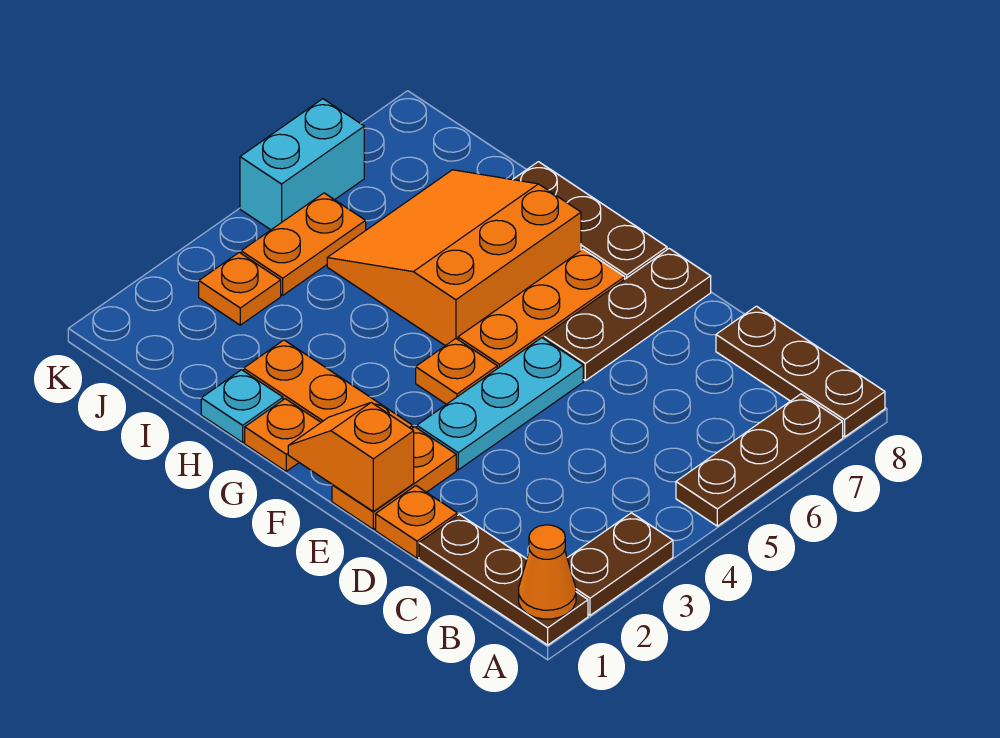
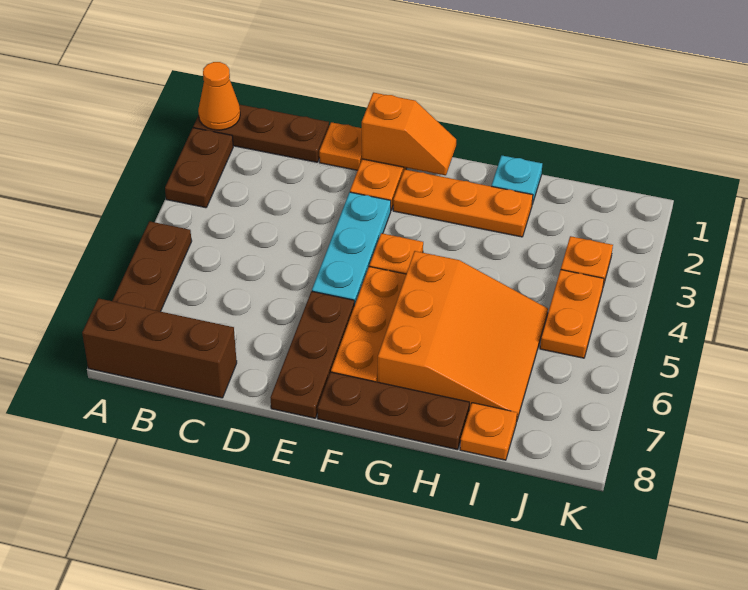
brown 1x3 plate [716,306,885,437] -> brown 1x3 brick [82,298,237,398]
orange 1x1 plate [245,399,321,471] -> orange 1x1 plate moved to [460,403,517,460]
cyan 1x2 brick [240,99,364,230] -> none

